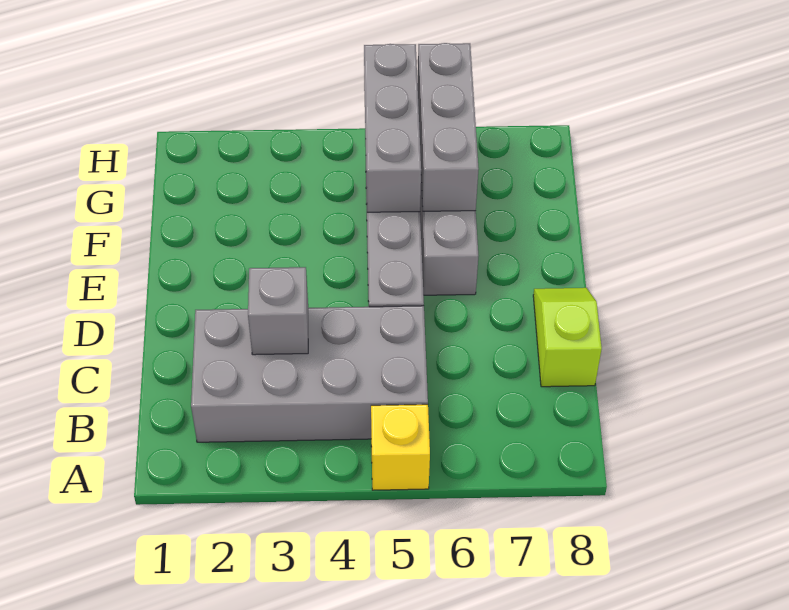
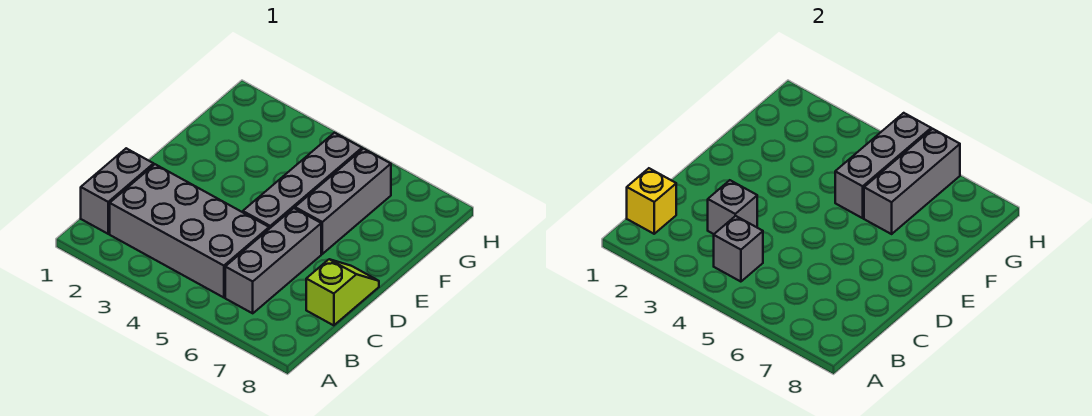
yellow 1x1 brick [371,404,430,490] -> yellow 1x1 brick moved to [627,168,676,234]
none -> grey 1x2 brick [81,148,154,234]
none -> grey 1x1 brick [714,216,763,282]
none -> grey 1x3 brick [225,208,321,313]

